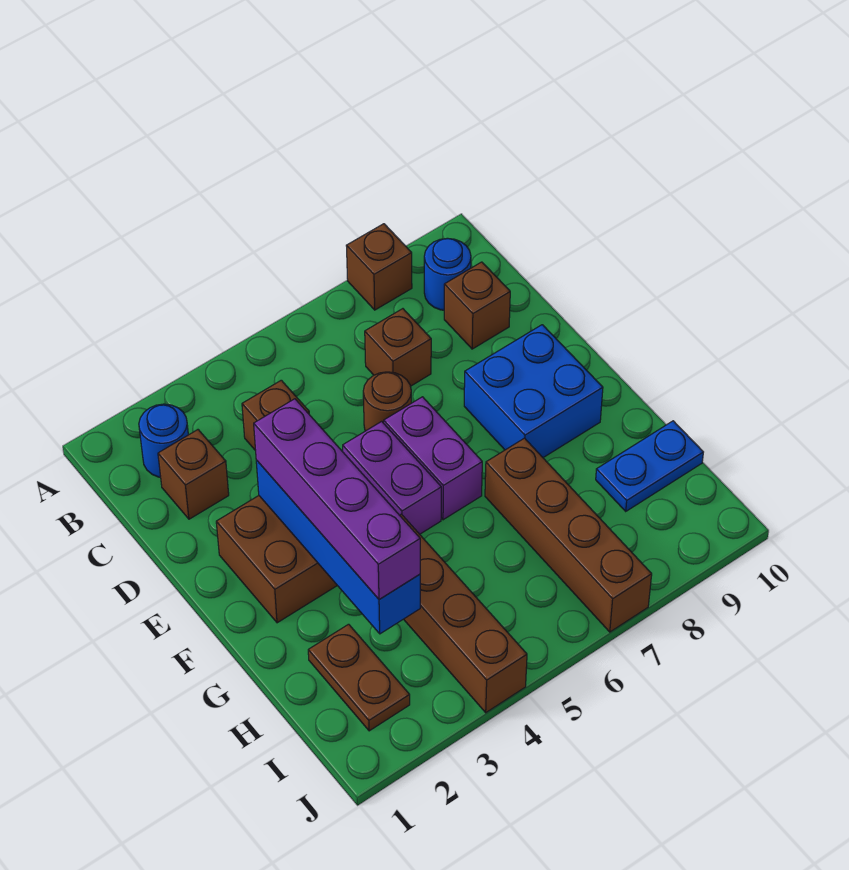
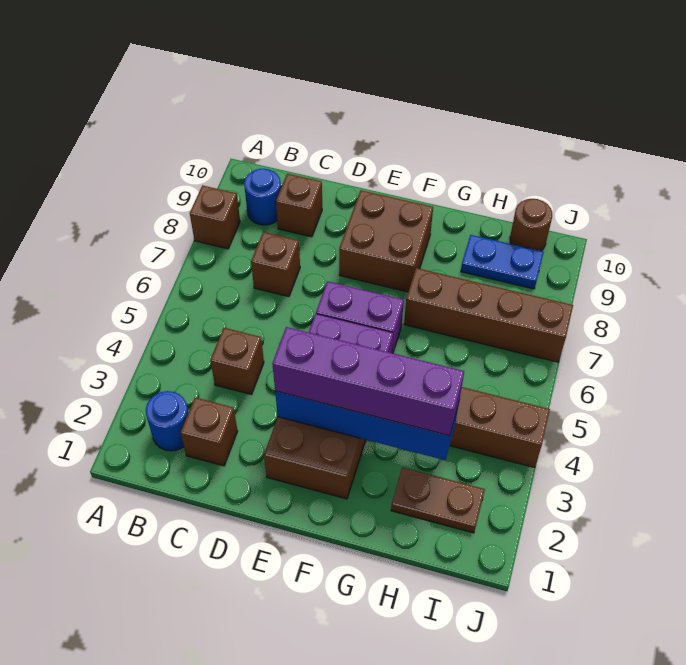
brown 1x1 round brick [363,372,411,431] -> brown 1x1 round brick moved to [510,199,552,251]
blue 2x2 brick [464,325,603,458] -> brown 2x2 brick [339,190,433,292]
blue 1x2 plate [596,421,703,511] -> blue 1x2 plate turned to [461,235,544,289]

